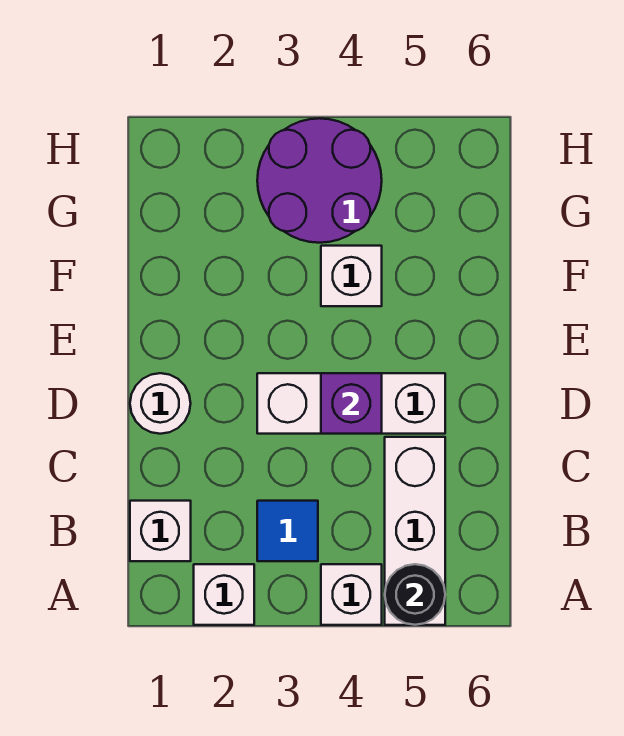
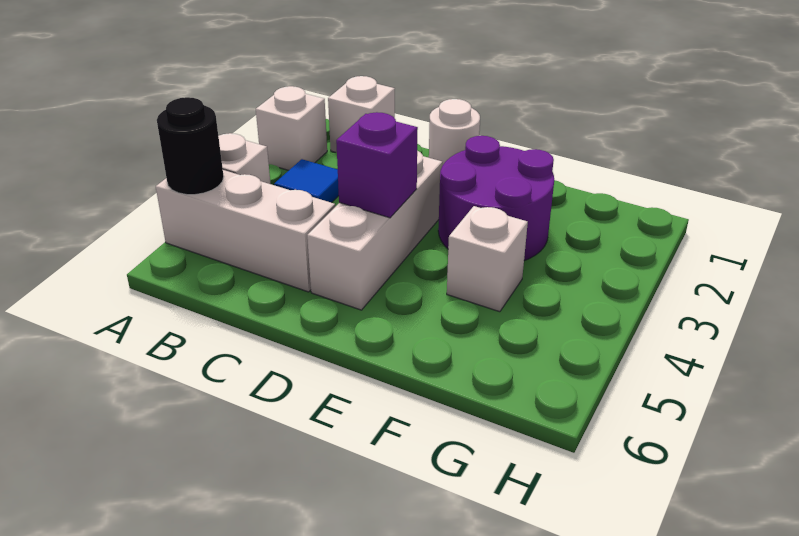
purple 2x2 round brick [257,118,382,243] -> purple 2x2 round brick moved to [438,136,554,261]

